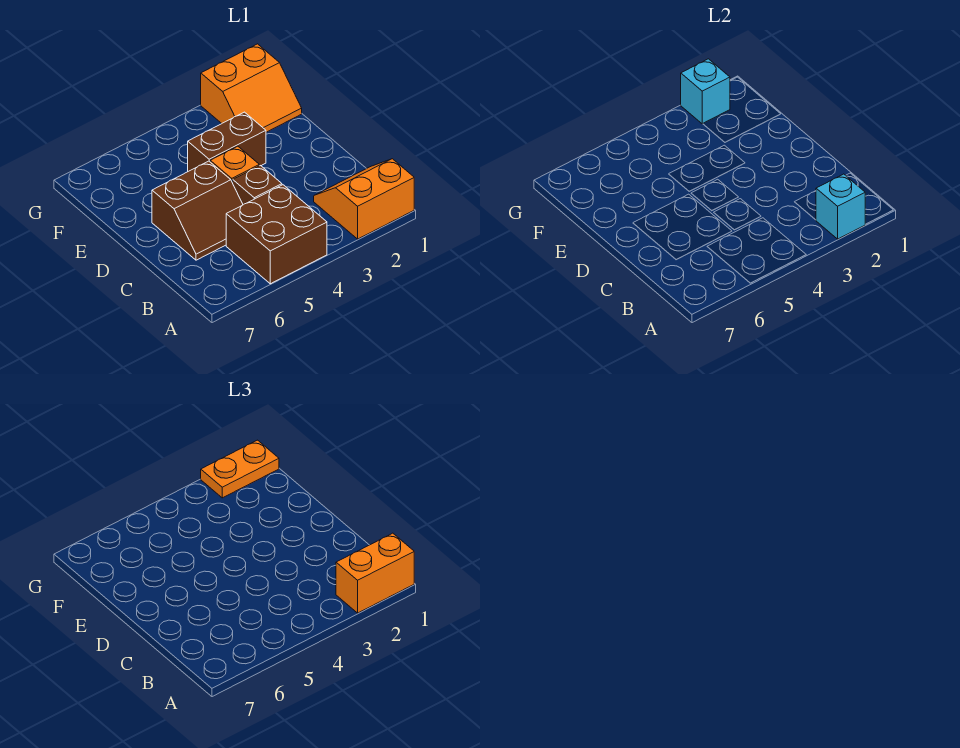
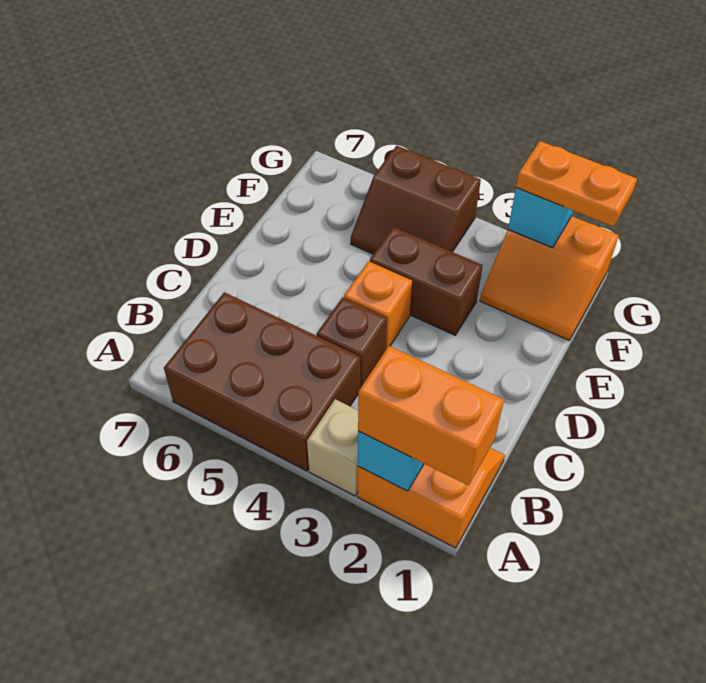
none -> tan 1x1 brick [307,399,358,496]
brown 2x2 brick [226,185,327,284] -> brown 2x3 brick [164,292,361,471]
brown 2x2 slope [152,161,243,260] -> brown 2x2 slope moved to [351,146,481,254]

